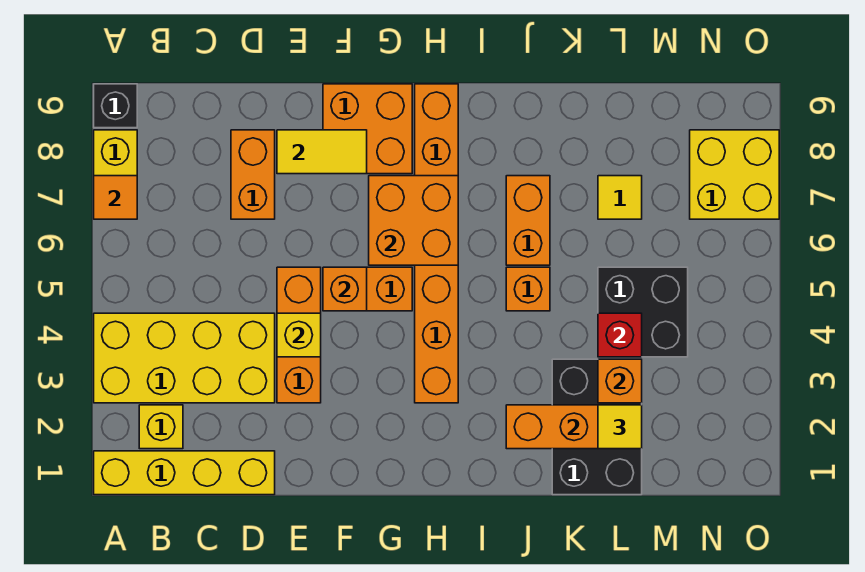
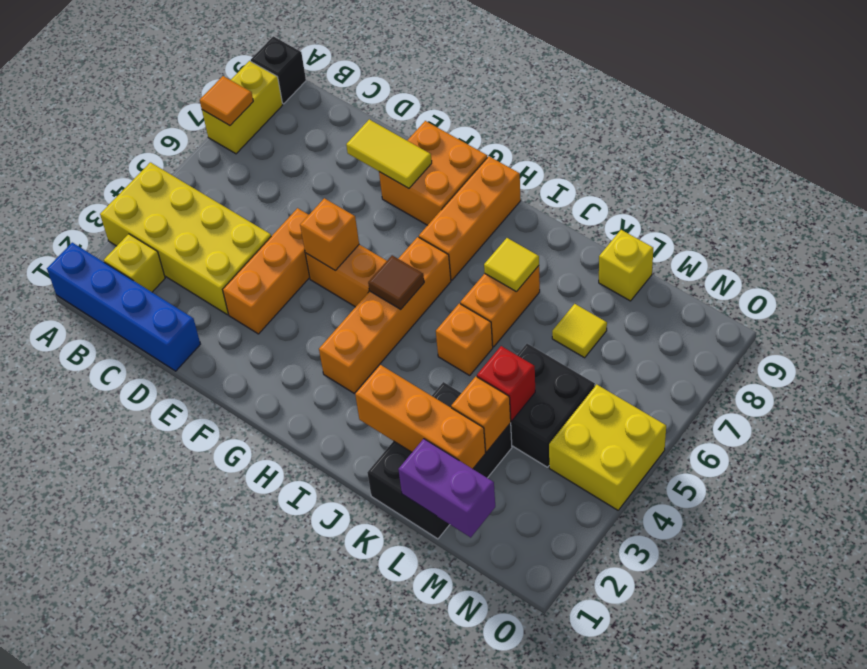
yellow 1x4 brick [94,451,275,495] -> blue 1x4 brick [47,243,200,371]
orange 1x2 brick [231,130,275,219] -> none
yellow 1x1 brick [277,313,321,357] -> yellow 1x1 brick moved to [599,230,653,301]
orange 2x2 brick [369,176,458,265] -> none
none -> brown 1x1 tile [368,255,424,309]
none -> purple 1x2 brick [398,439,495,537]
yellow 1x1 tile [598,405,642,449] -> yellow 1x1 tile moved to [484,238,539,292]
yellow 2x2 brick [690,130,779,219] -> yellow 2x2 brick moved to [549,384,666,510]

